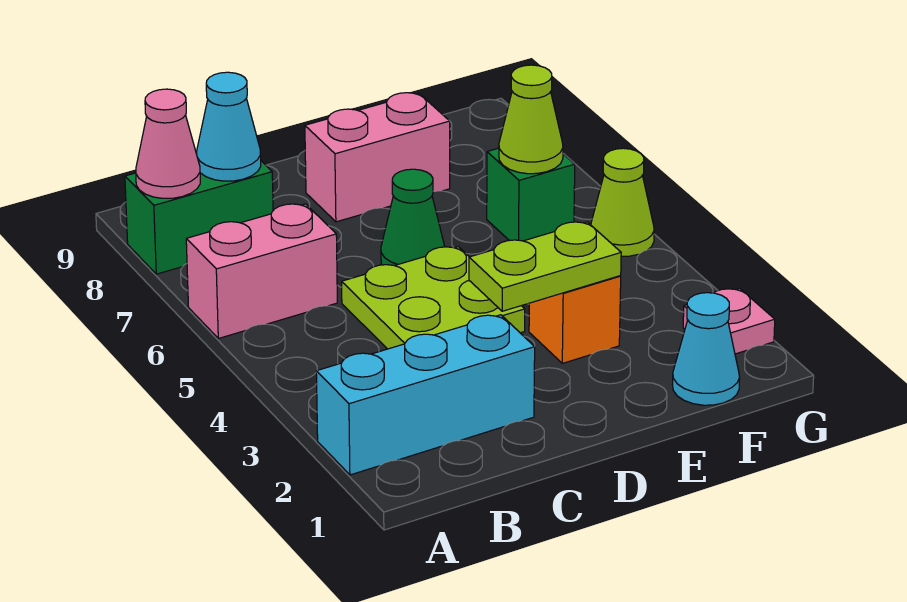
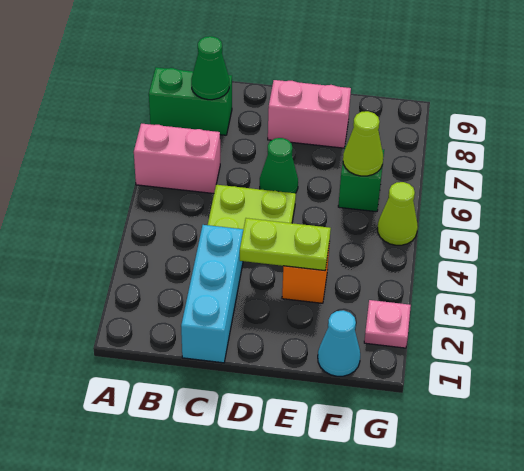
cyan 1x3 brick [316,315,535,475] -> cyan 1x3 brick turned to [181,225,243,363]
pink 1x1 cone [136,89,200,198] -> none
cyan 1x1 cone [197,72,261,181] -> green 1x1 cone [191,36,229,100]

